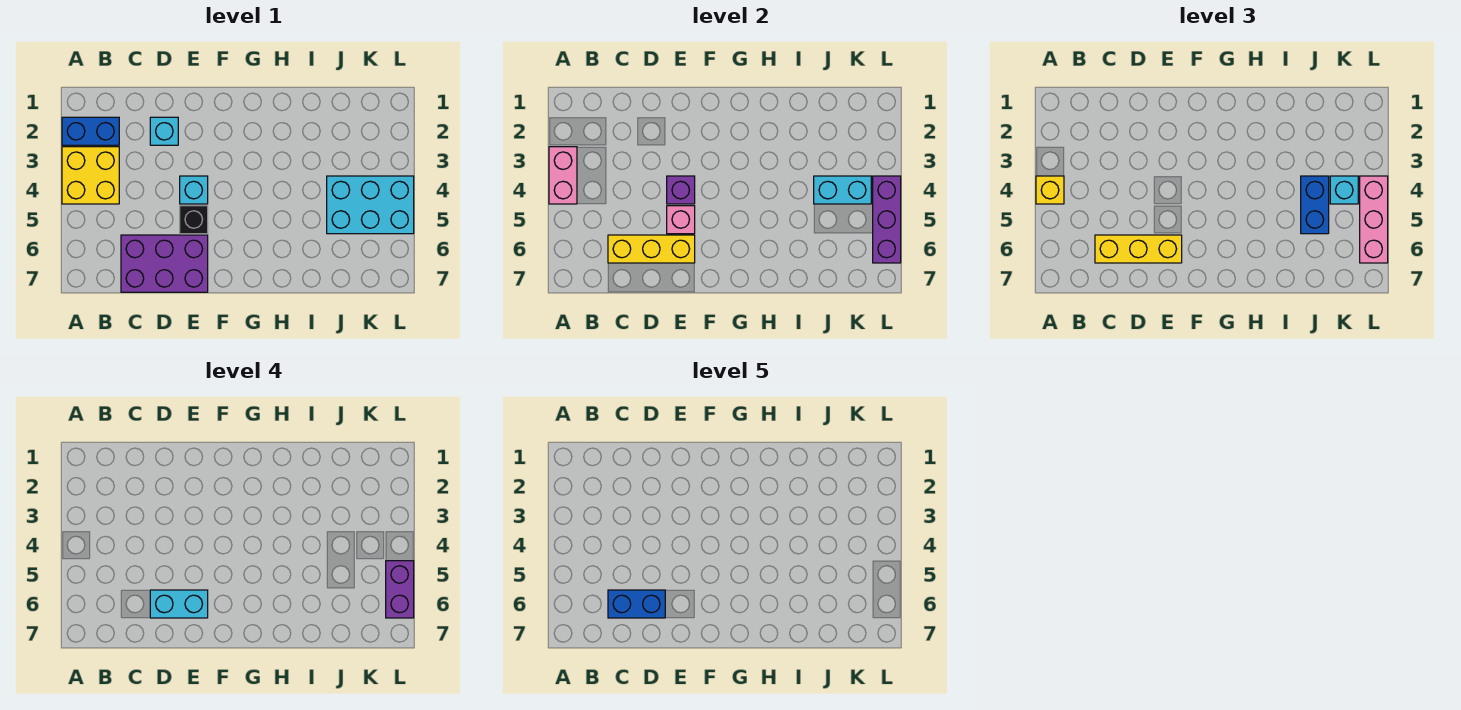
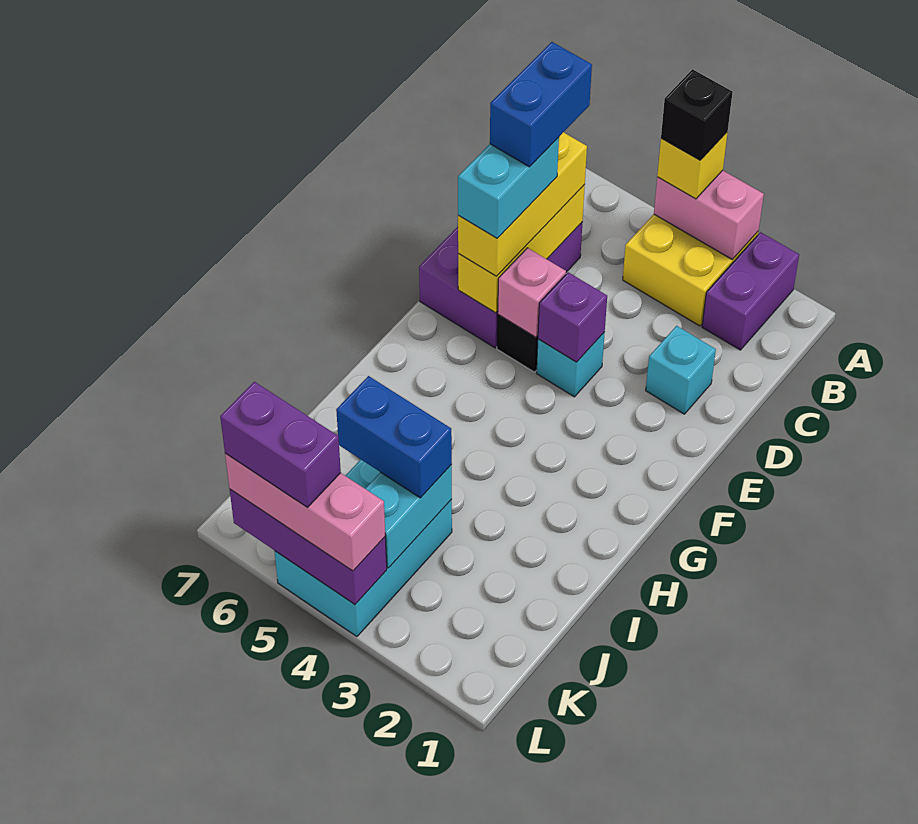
blue 1x2 brick [62,117,119,145] -> purple 1x2 brick [702,232,799,350]
none -> black 1x1 brick [661,69,733,160]
cyan 1x1 brick [1330,176,1358,204] -> none

